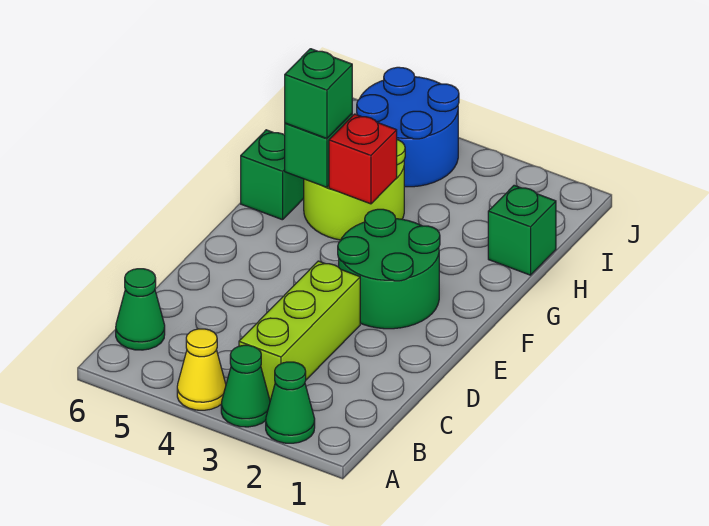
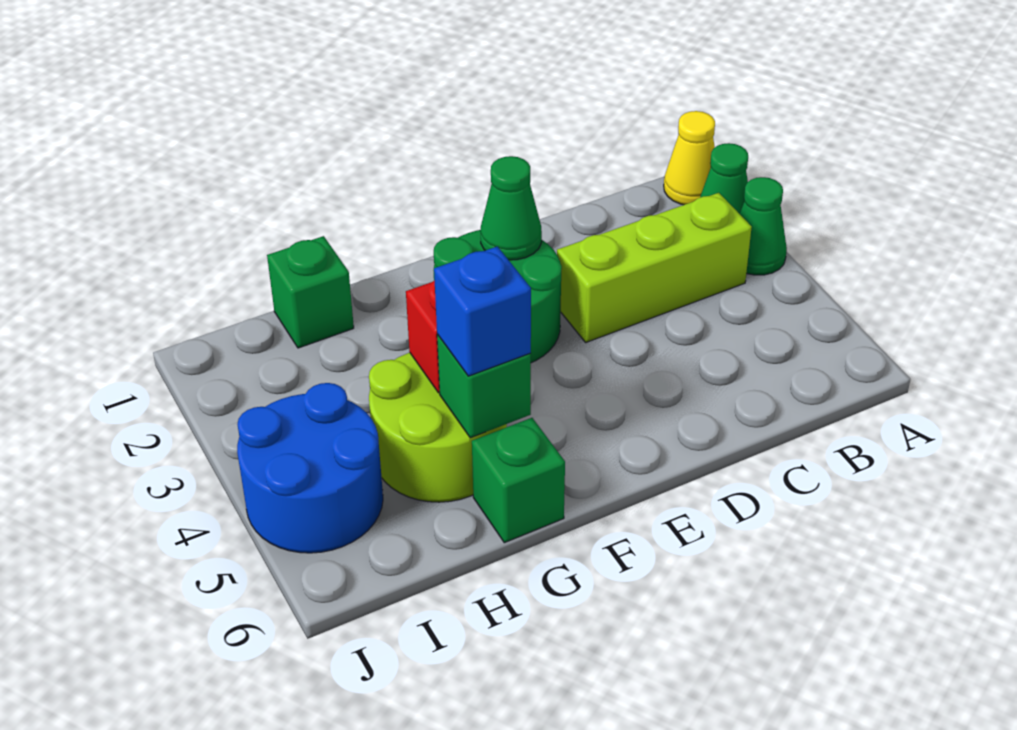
yellow 1x1 cone [177,329,226,410] -> yellow 1x1 cone moved to [664,111,715,205]
green 1x1 cone [116,269,165,350] -> green 1x1 cone moved to [481,156,542,260]
green 1x1 brick [285,49,352,138] -> blue 1x1 brick [434,246,531,376]

